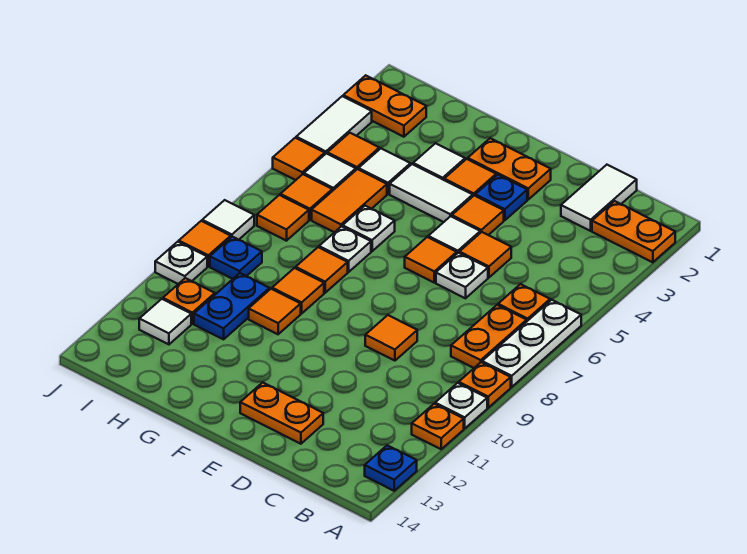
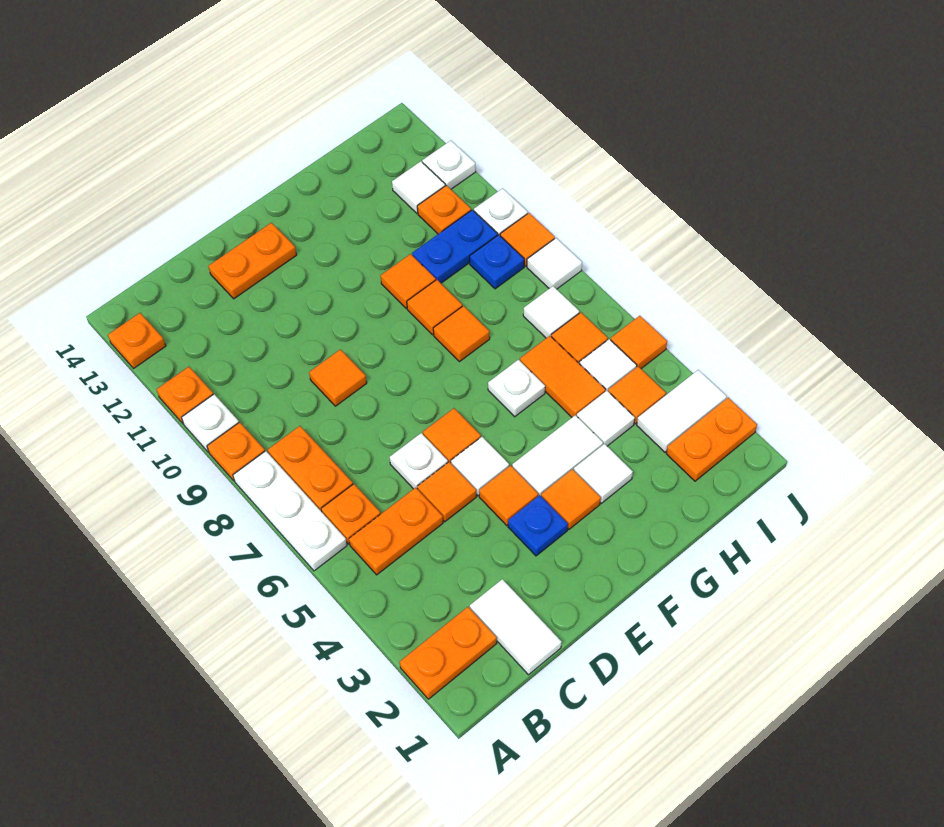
blue 1x1 plate [365,445,417,491] -> orange 1x1 plate [108,313,166,368]
orange 1x2 plate [468,138,551,199] -> orange 1x2 plate moved to [349,488,443,575]
white 1x1 plate [319,226,371,272] -> white 1x1 plate moved to [422,141,476,189]
blue 1x2 plate [194,273,269,339] -> blue 1x2 plate turned to [412,210,498,283]
orange 1x1 tile [257,195,309,241] -> white 1x1 tile [523,286,579,338]
white 1x2 tile [296,96,372,154] -> white 1x2 tile turned to [637,370,727,452]

